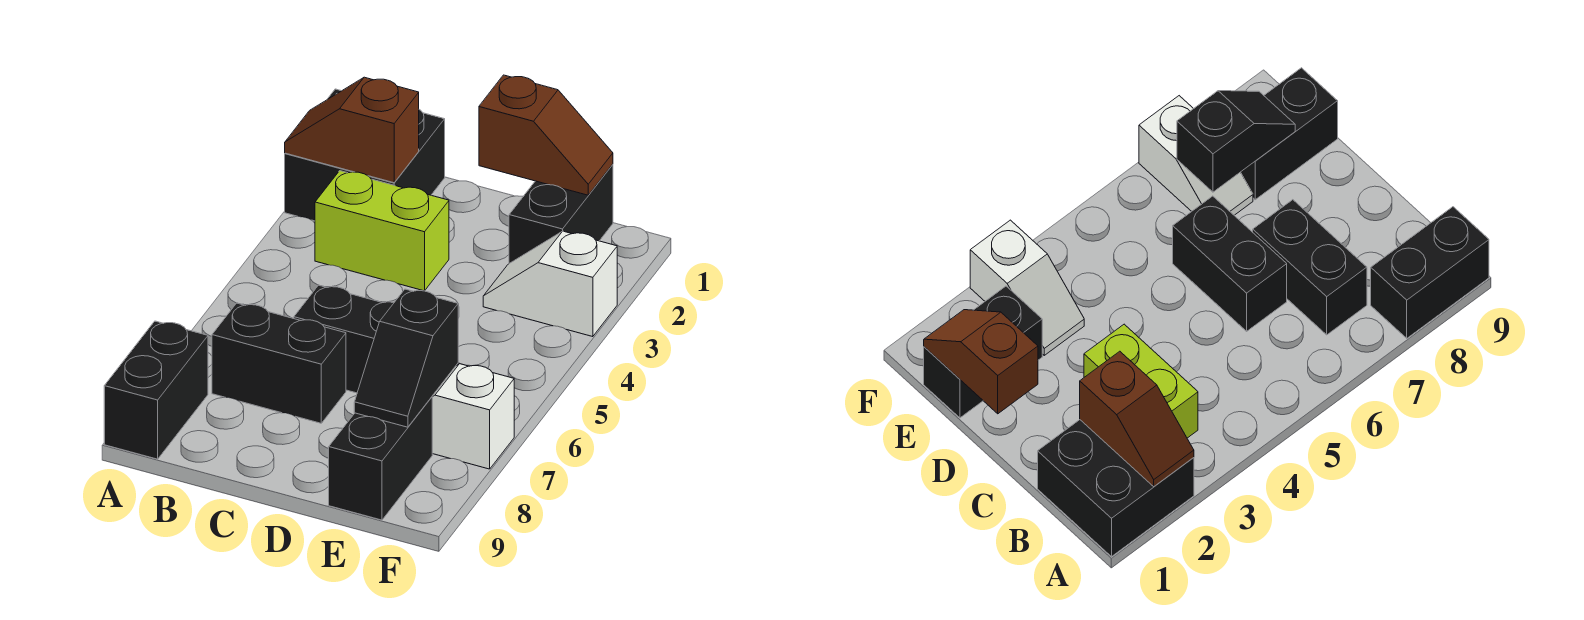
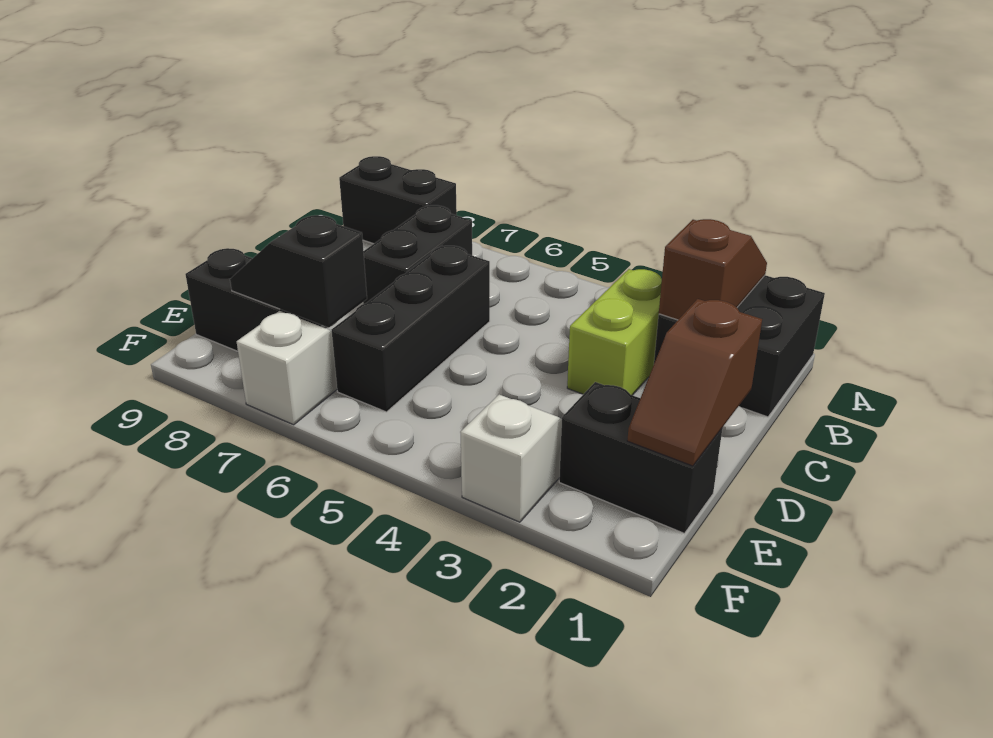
black 1x2 brick [294,285,394,393] -> black 1x3 brick [332,246,490,412]

